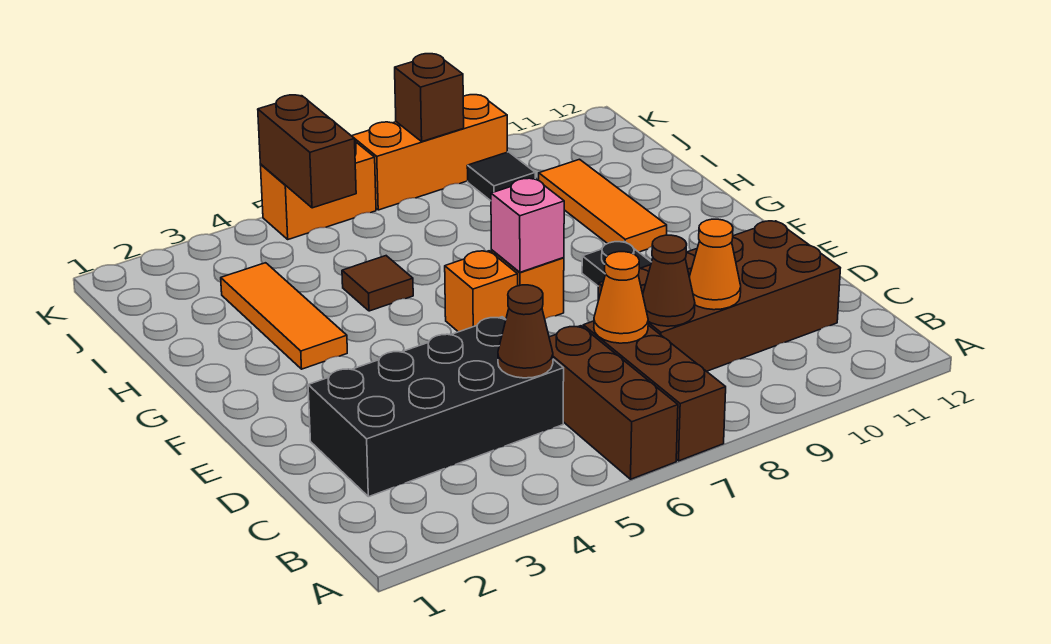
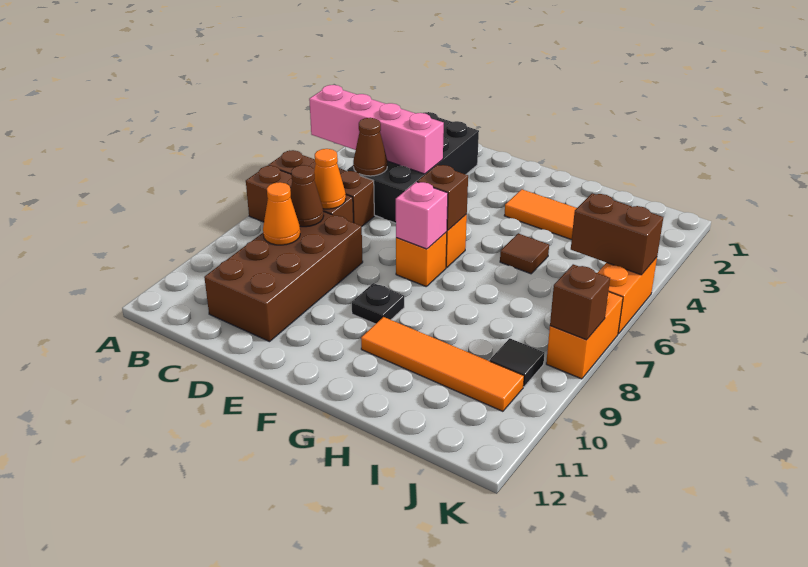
none -> pink 1x4 brick [309,85,444,174]
none -> brown 1x1 brick [417,165,468,230]
orange 1x3 tile [539,159,667,252] -> orange 1x4 tile [361,317,524,411]
orange 1x3 brick [352,95,507,210] -> orange 1x2 brick [546,292,623,379]

